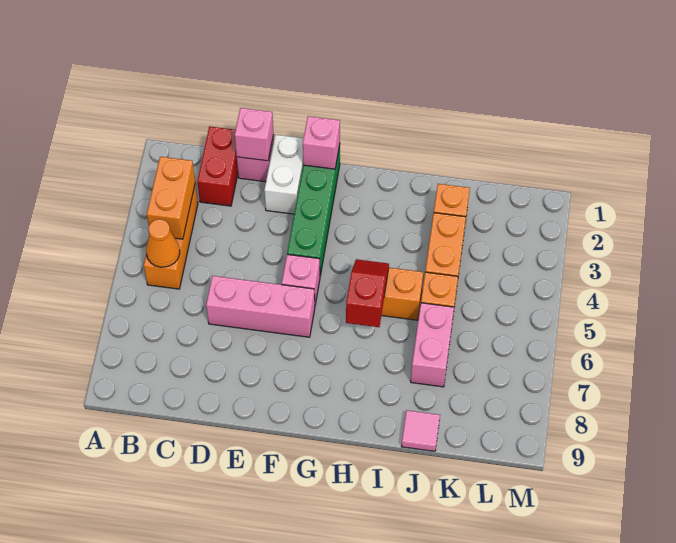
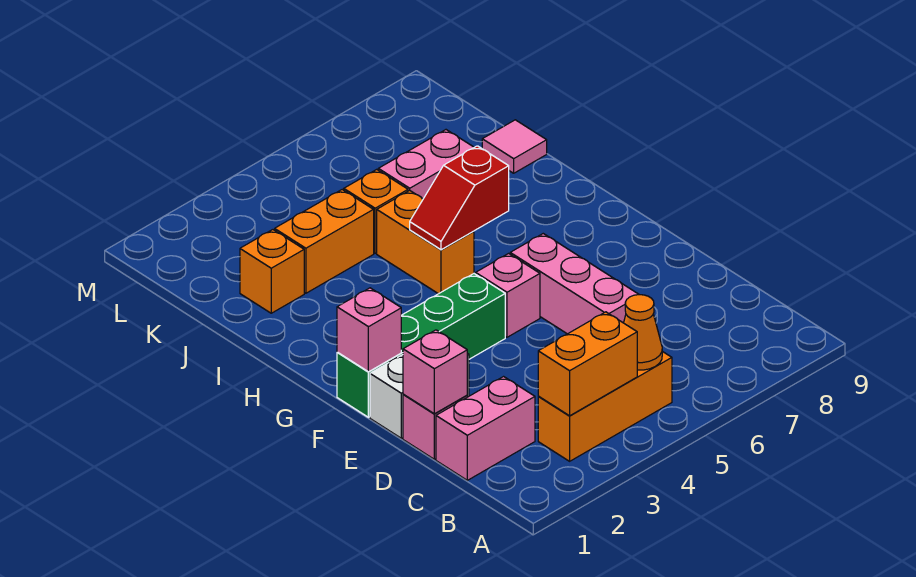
red 1x2 brick [197,126,238,206] -> pink 1x2 brick [436,377,535,480]

